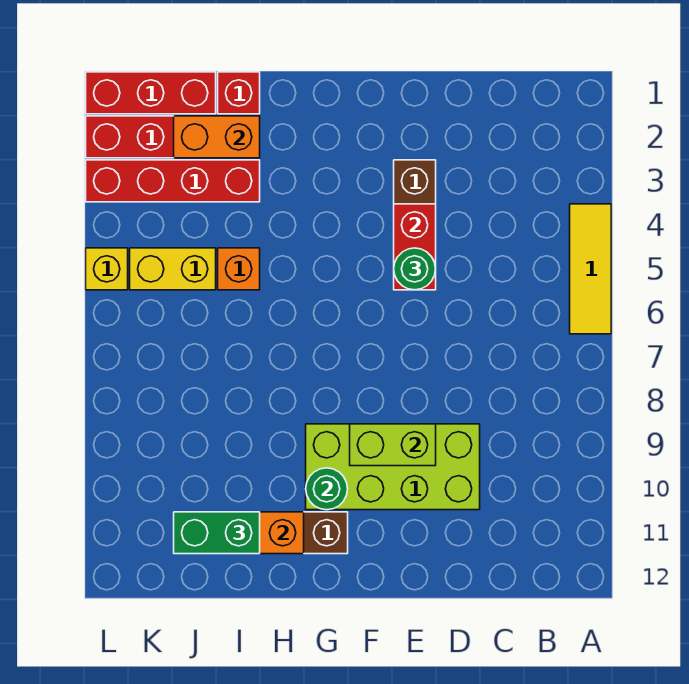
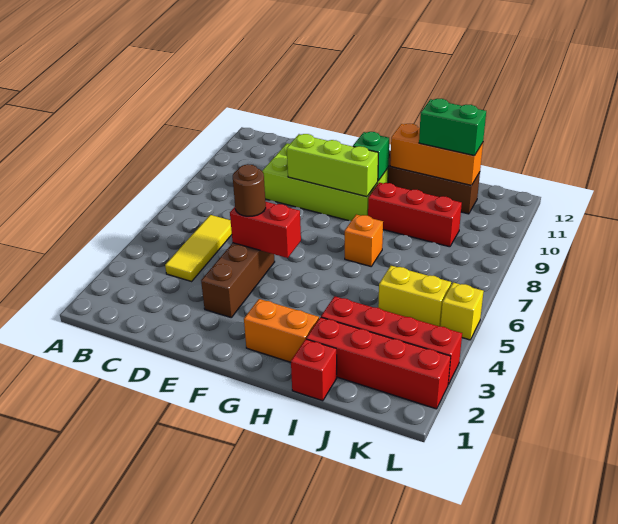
yellow 1x3 tile [570,204,611,334] -> yellow 1x3 tile moved to [165,215,232,281]
red 1x2 brick [394,204,436,290] -> red 1x2 brick turned to [230,202,301,258]
green 1x1 round brick [394,248,436,290] -> brown 1x1 round brick [233,164,266,216]
lime 1x2 brick [350,424,436,466] -> lime 1x3 brick [287,134,378,197]
green 1x1 round brick [306,468,348,510] -> green 1x1 brick [353,132,389,181]
orange 1x2 brick [174,116,260,158] -> orange 1x2 brick moved to [244,299,319,362]
orange 1x1 brick [218,248,260,290] -> orange 1x1 brick moved to [345,214,383,266]
red 1x3 brick [86,72,216,114] -> red 1x3 brick moved to [368,183,462,247]

